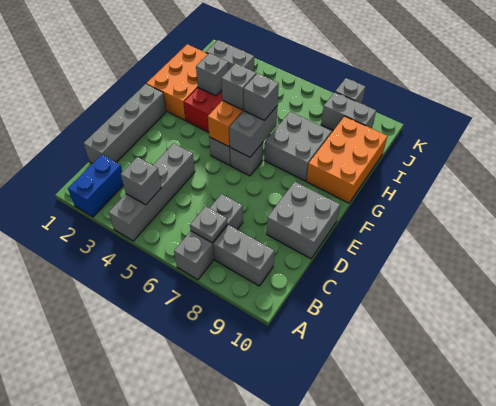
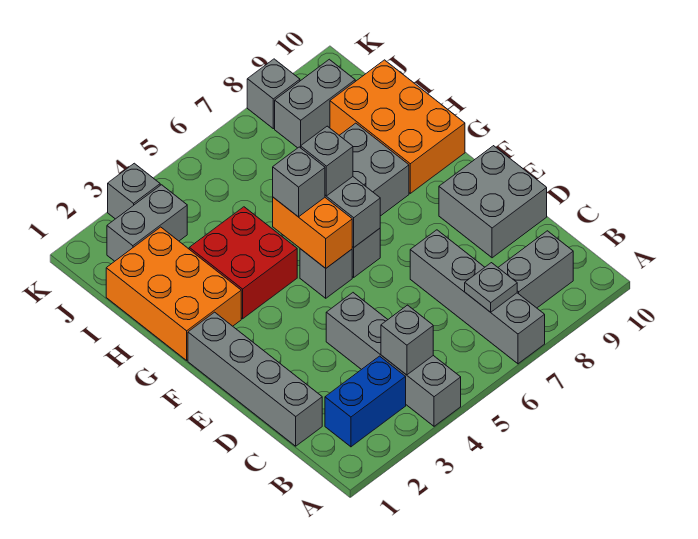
blue 1x2 brick [68,155,123,217] -> blue 1x2 brick turned to [325,356,406,447]
grey 1x3 brick [174,194,243,280] -> grey 1x4 brick [410,230,545,364]
grey 1x1 brick [196,53,228,96] -> grey 1x1 brick moved to [108,163,160,219]

